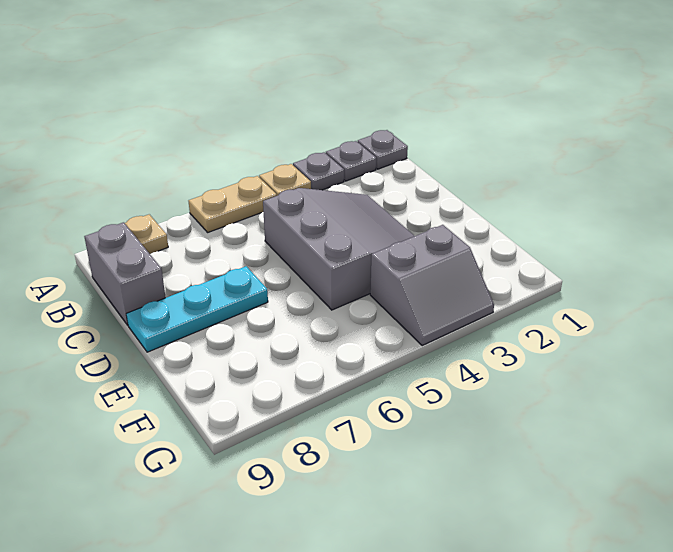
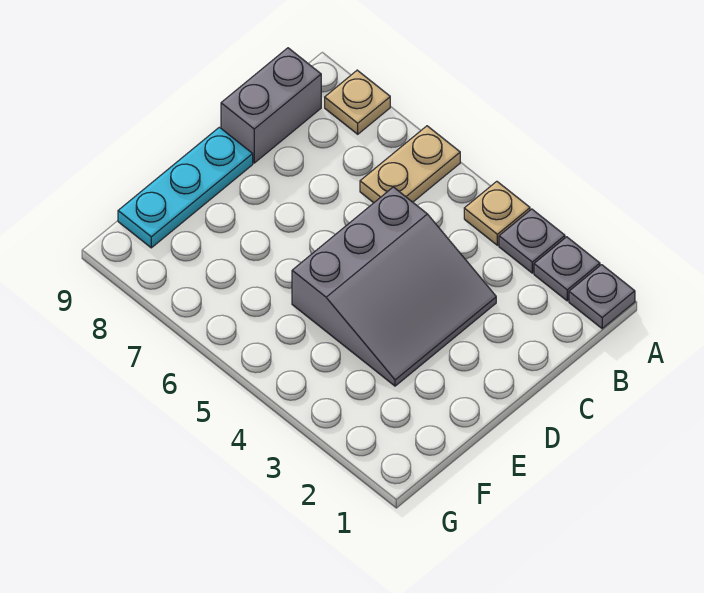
tan 1x2 plate [189,176,277,232] -> tan 1x2 plate turned to [360,126,460,203]
cyan 1x3 plate [126,266,268,352] -> cyan 1x3 plate turned to [118,127,253,248]
grey 2x2 slope [370,225,494,346] -> none

